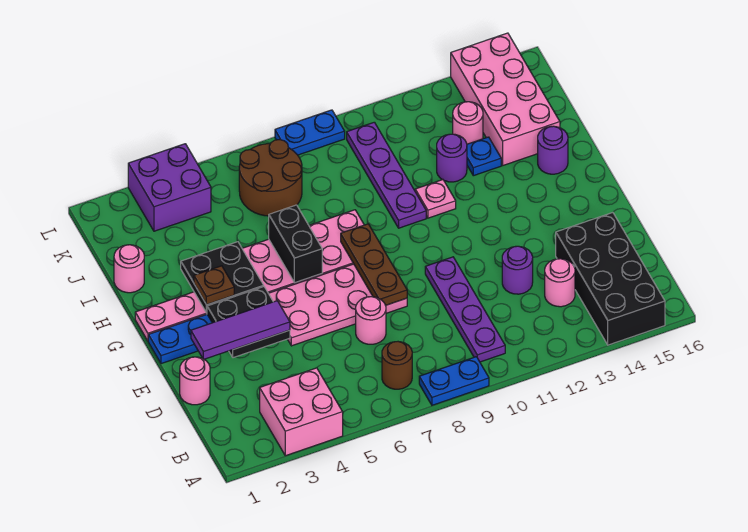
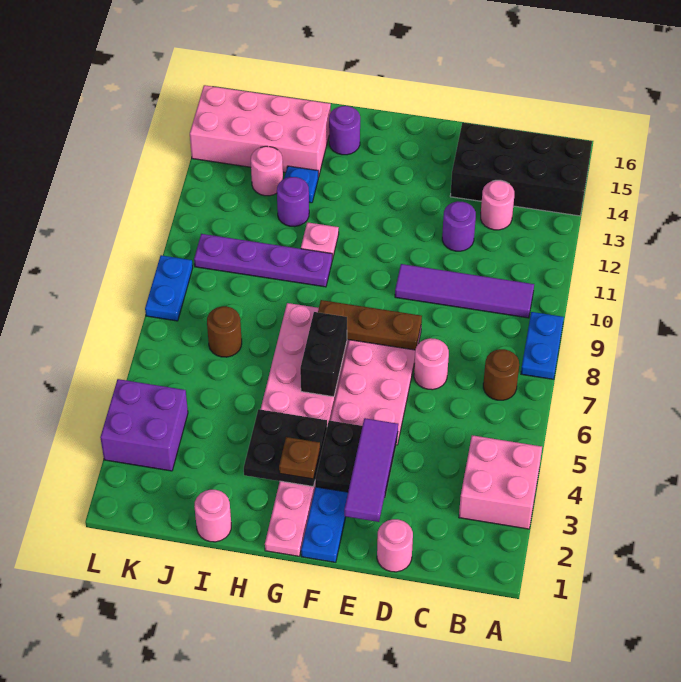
purple 1x4 plate [425,257,505,362] -> purple 1x4 tile [395,264,534,318]
black 1x2 brick [269,205,322,283] -> black 1x2 brick turned to [300,312,347,397]
brown 2x2 round brick [239,140,302,216] -> brown 1x1 round brick [207,306,242,357]

